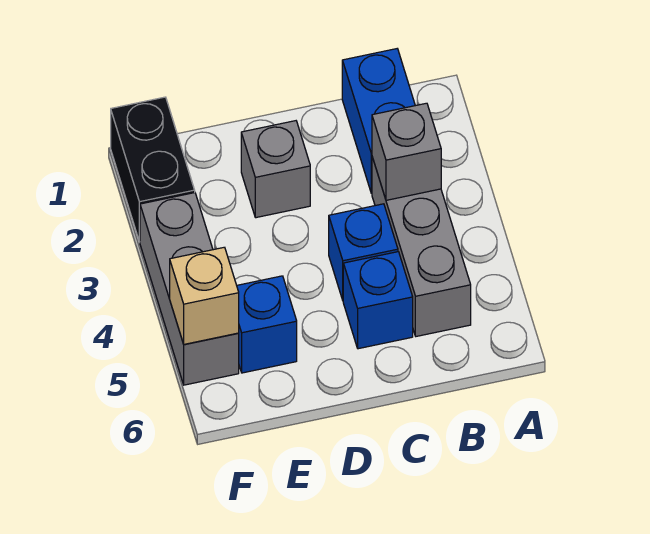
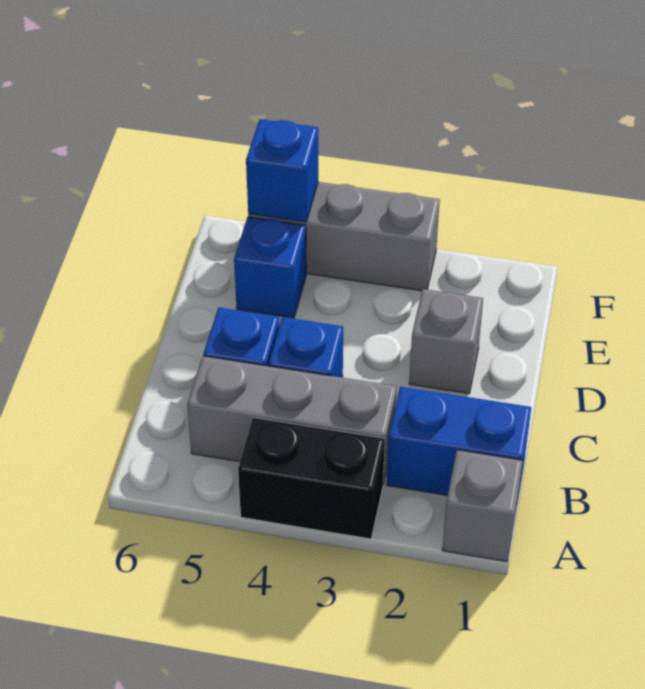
grey 1x1 brick [372,103,441,200] -> grey 1x1 brick moved to [442,450,523,562]
black 1x2 brick [111,97,195,242] -> black 1x2 brick moved to [238,417,385,539]
tan 1x1 brick [170,247,239,344] -> blue 1x1 brick [246,119,318,222]

